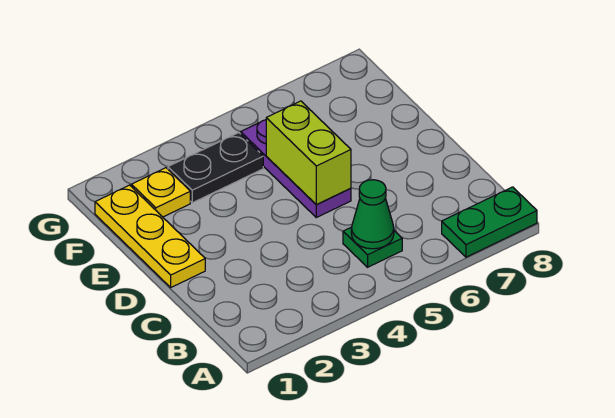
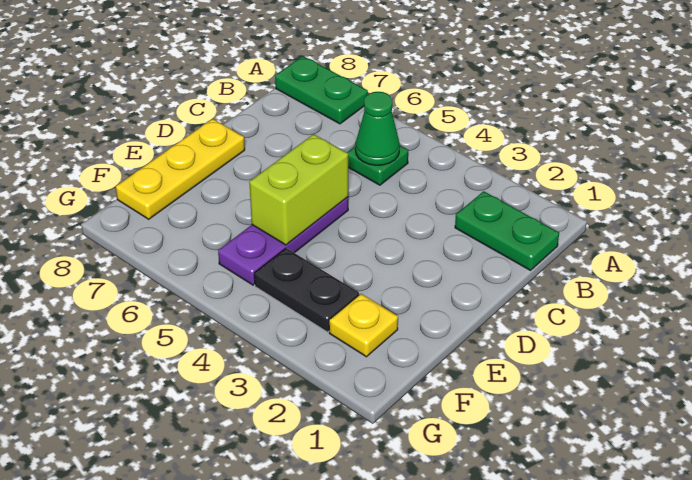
none -> green 1x2 plate [455,191,559,270]
yellow 1x3 plate [95,185,205,287] -> yellow 1x3 plate moved to [116,119,245,219]

